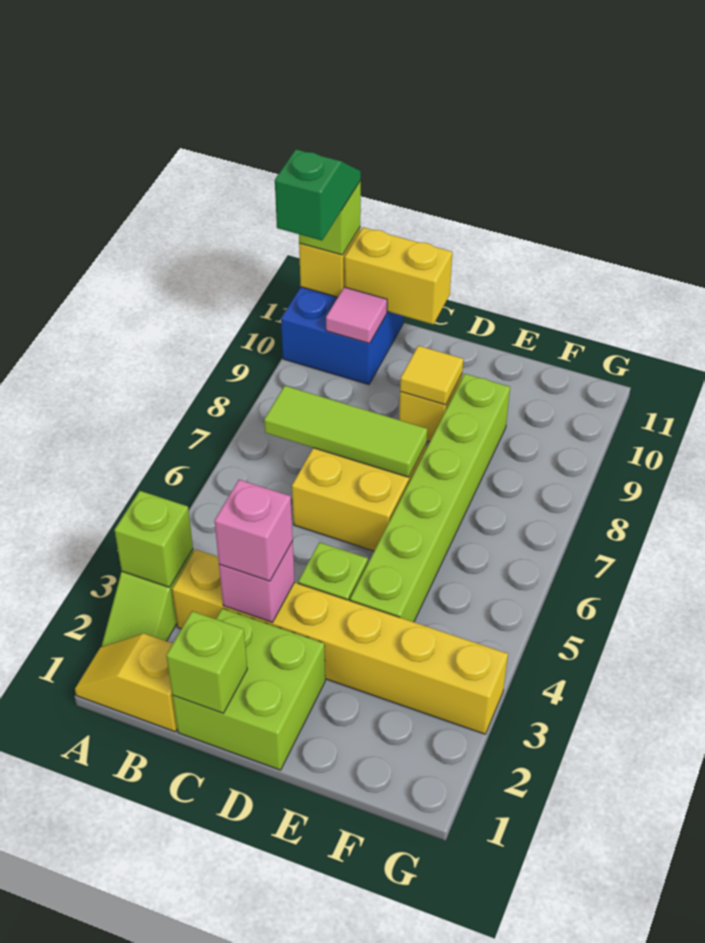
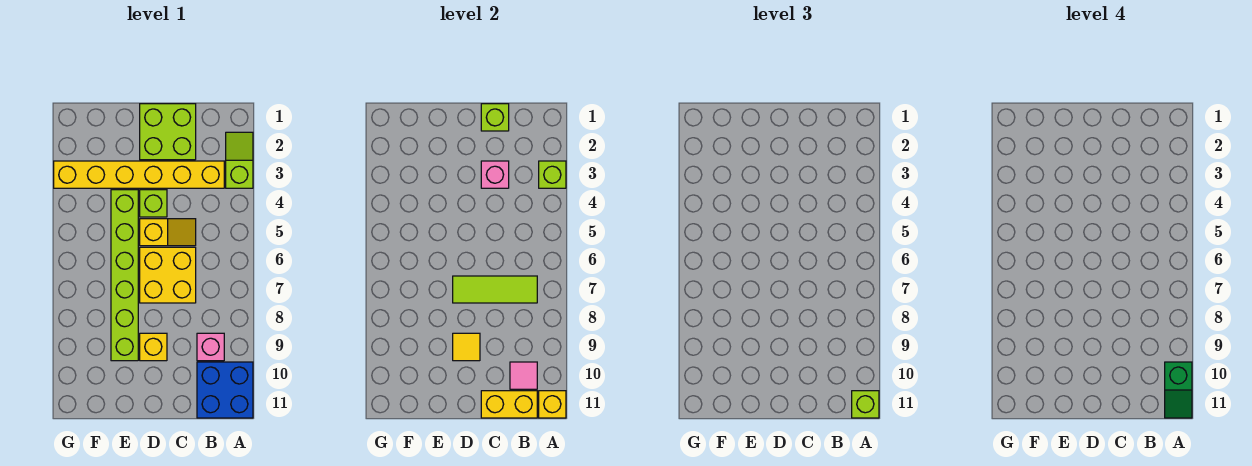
yellow 1x2 slope [75,634,177,732] -> yellow 1x2 slope moved to [140,219,196,246]
pink 1x1 brick [215,480,293,581] -> pink 1x1 brick moved to [197,333,224,361]

